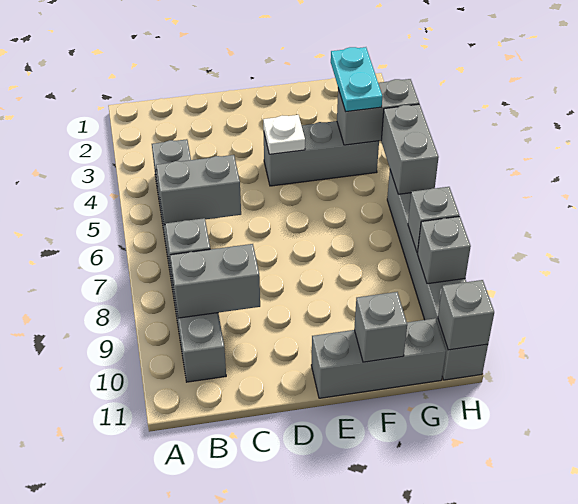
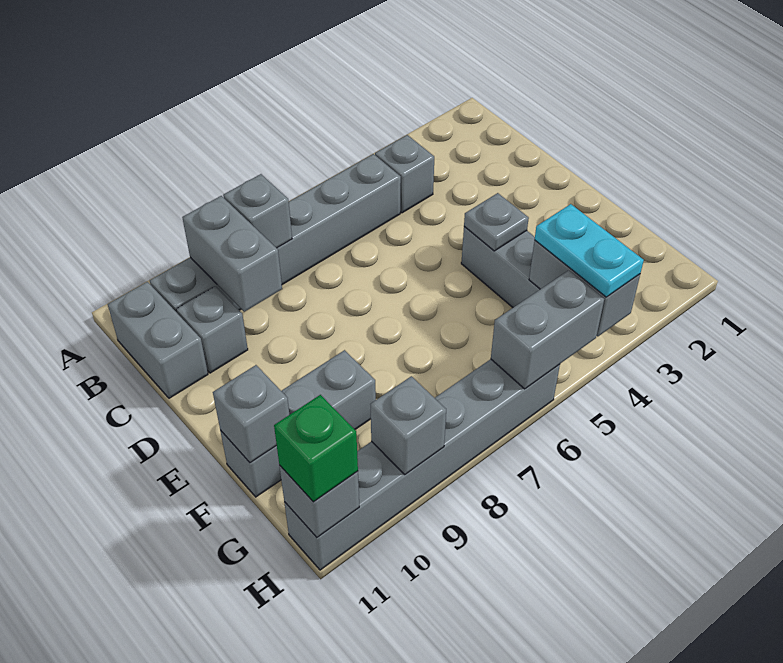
grey 1x2 brick [156,155,241,225] -> grey 1x2 brick moved to [108,282,208,398]
white 1x1 plate [263,115,305,154] -> grey 1x1 plate [464,193,529,251]
grey 1x3 brick [311,318,446,398] -> grey 1x3 brick turned to [220,350,376,497]
cyan 1x2 plate [331,47,382,112] -> cyan 1x2 plate turned to [535,204,644,297]
grey 1x1 brick [408,187,459,253] -> grey 1x1 brick moved to [176,286,248,373]
none -> green 1x1 brick [274,395,358,502]

